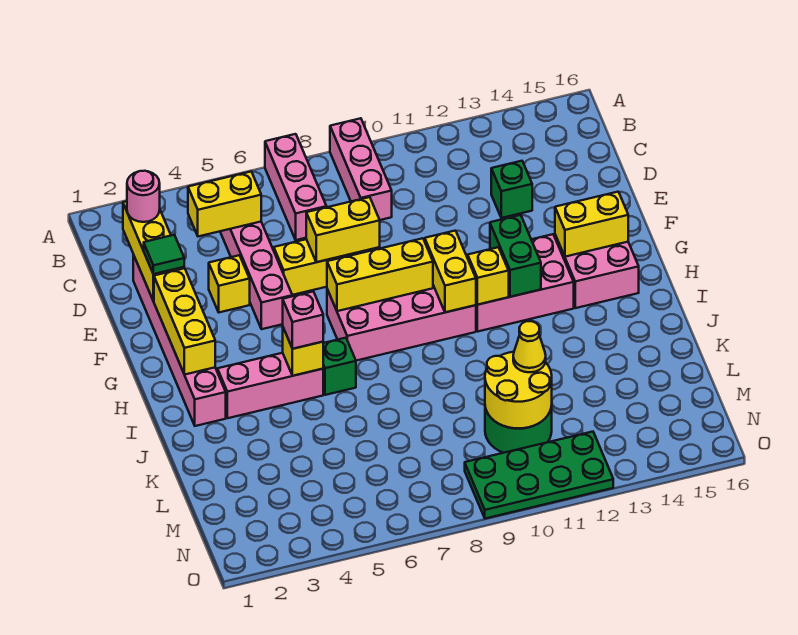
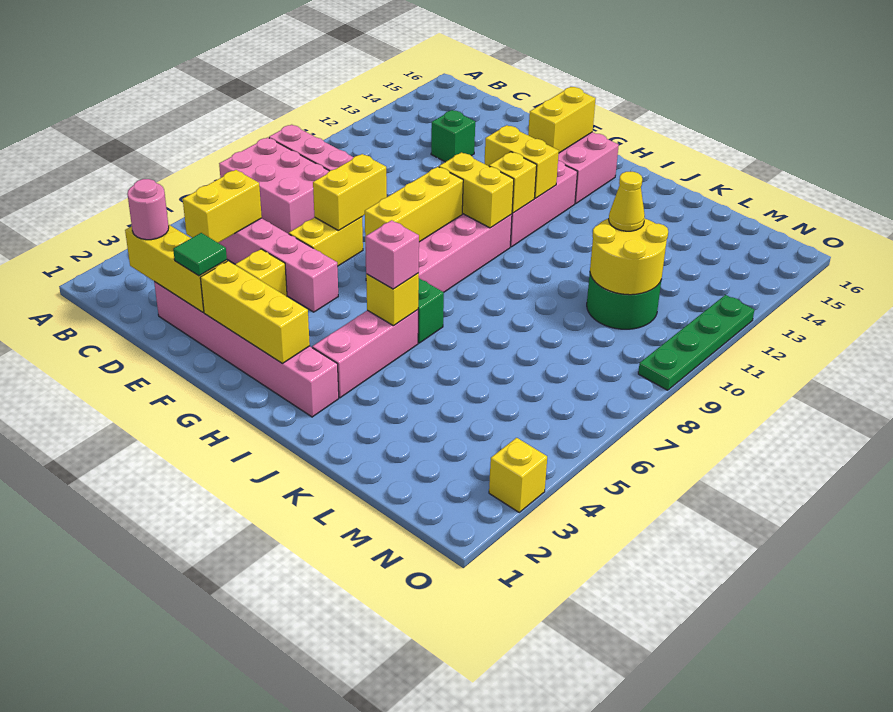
pink 1x3 brick [265,134,327,240] -> pink 2x3 brick [219,137,329,234]
green 1x2 brick [490,215,541,297] -> yellow 1x2 brick [485,125,559,198]
green 2x4 plate [465,432,613,519] -> green 1x4 plate [638,295,754,390]
none -> yellow 1x1 brick [489,438,547,512]

